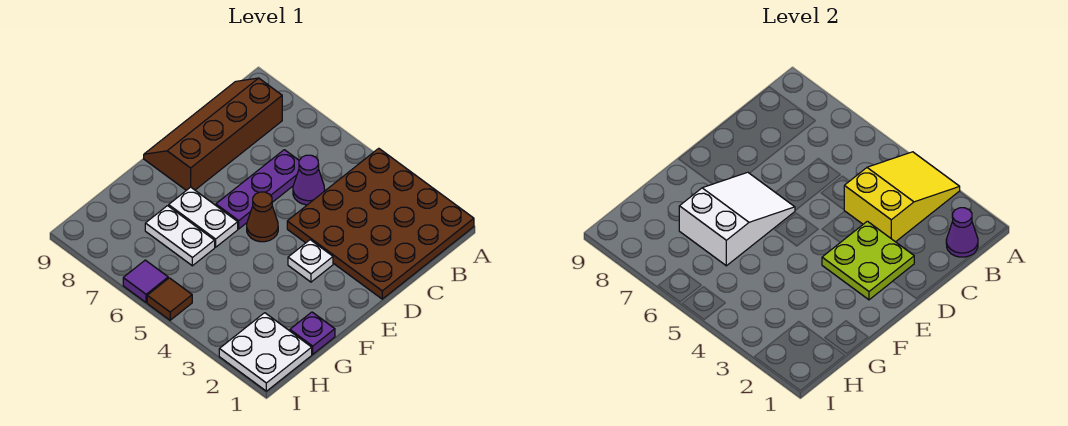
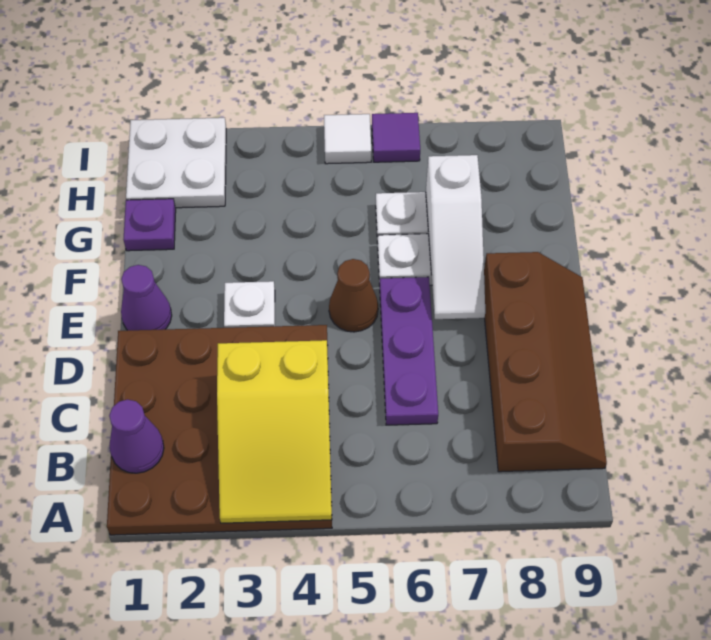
purple 1x1 cone [293,155,325,205] -> purple 1x1 cone moved to [121,265,172,330]
lime 2x2 plate [822,221,914,300] -> none
white 2x3 slope [679,172,795,266] -> white 1x3 slope [426,155,485,319]
brown 1x1 tile [147,278,192,320] -> white 1x1 tile [324,114,371,164]

